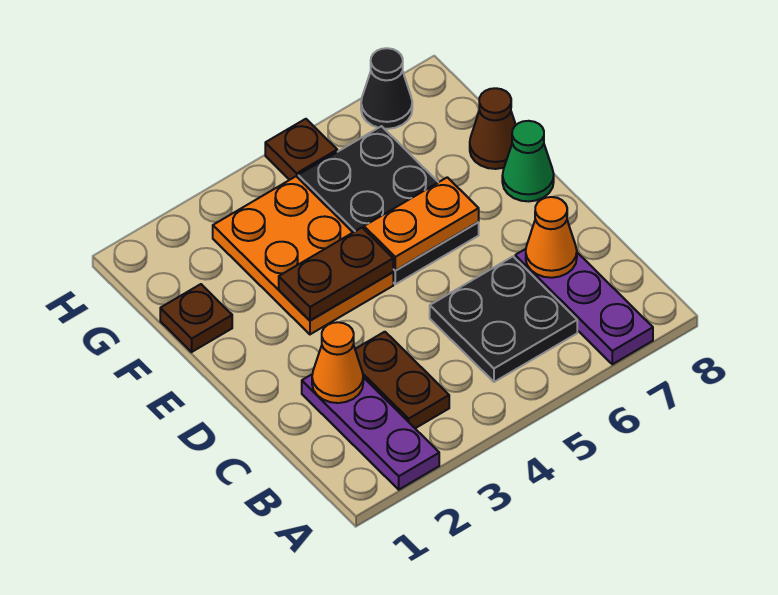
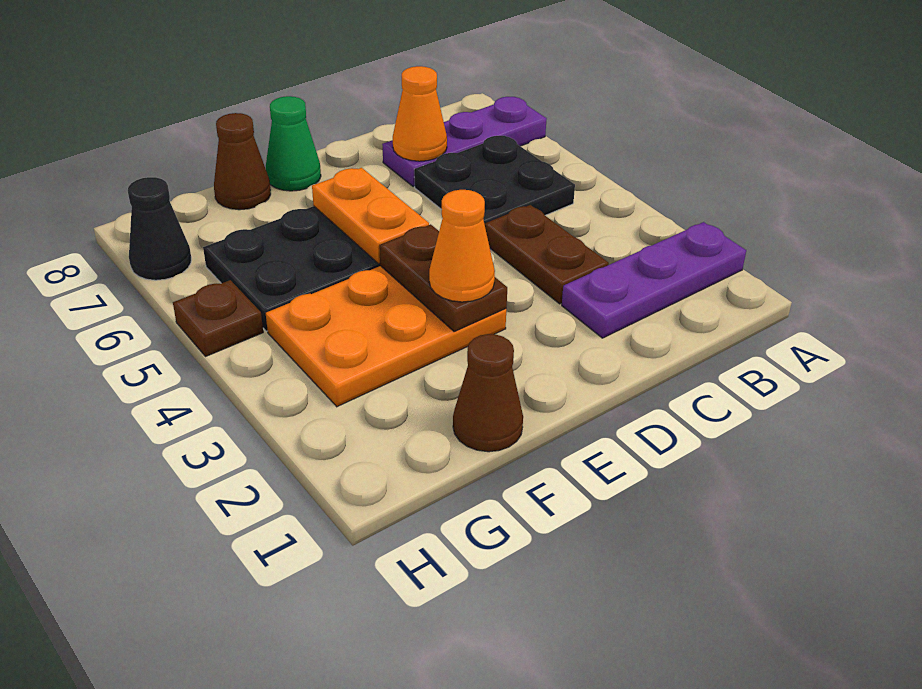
brown 1x2 plate [355,332,449,428] -> brown 1x2 plate turned to [484,205,609,304]
orange 1x1 cone [312,322,363,403] -> orange 1x1 cone moved to [429,190,495,302]
brown 1x1 plate [160,284,232,352] -> brown 1x1 cone [453,334,523,452]

